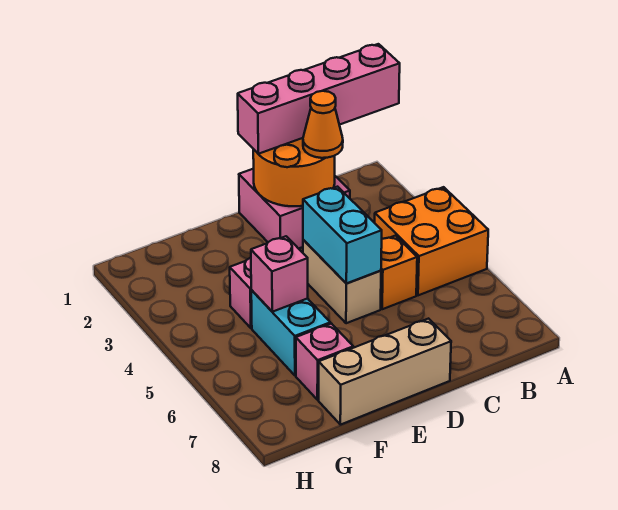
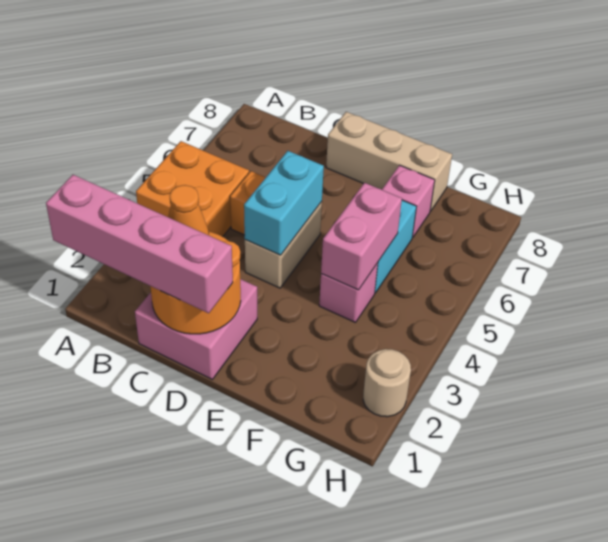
pink 1x1 brick [251,236,308,312] -> pink 1x2 brick [321,183,402,290]
none -> tan 1x1 round brick [363,349,411,417]

